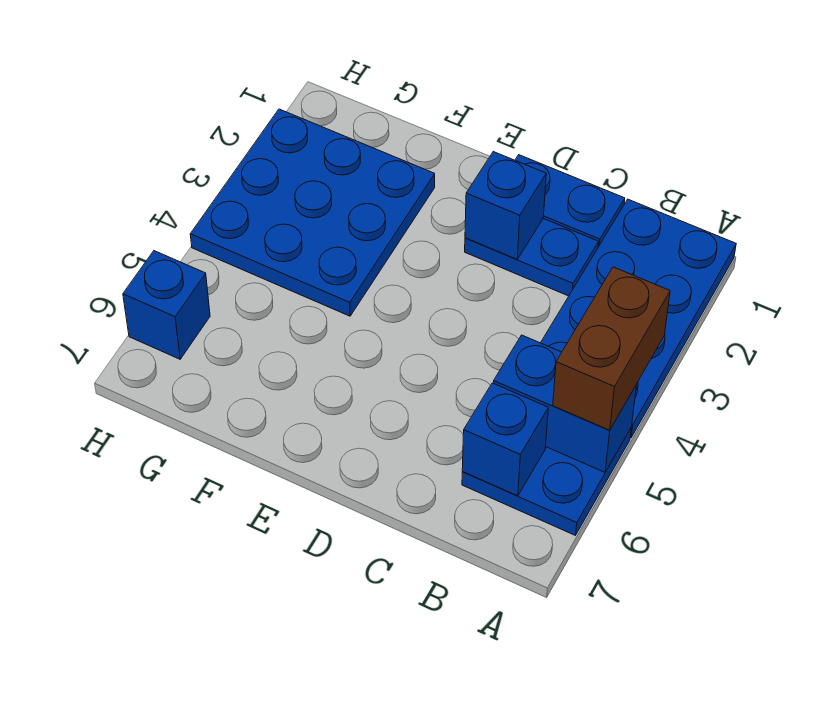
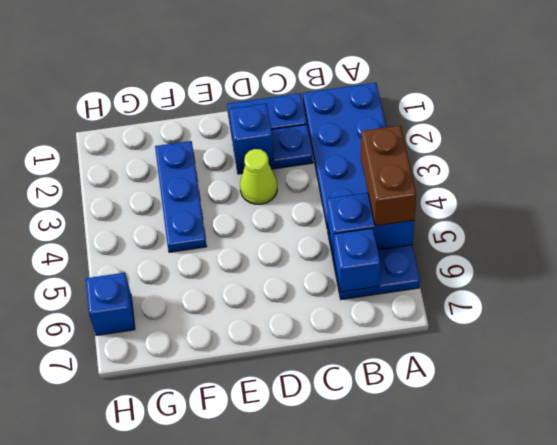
none -> lime 1x1 cone [240,149,277,204]
blue 3x3 plate [190,109,435,316] -> blue 1x3 plate [155,141,207,252]

